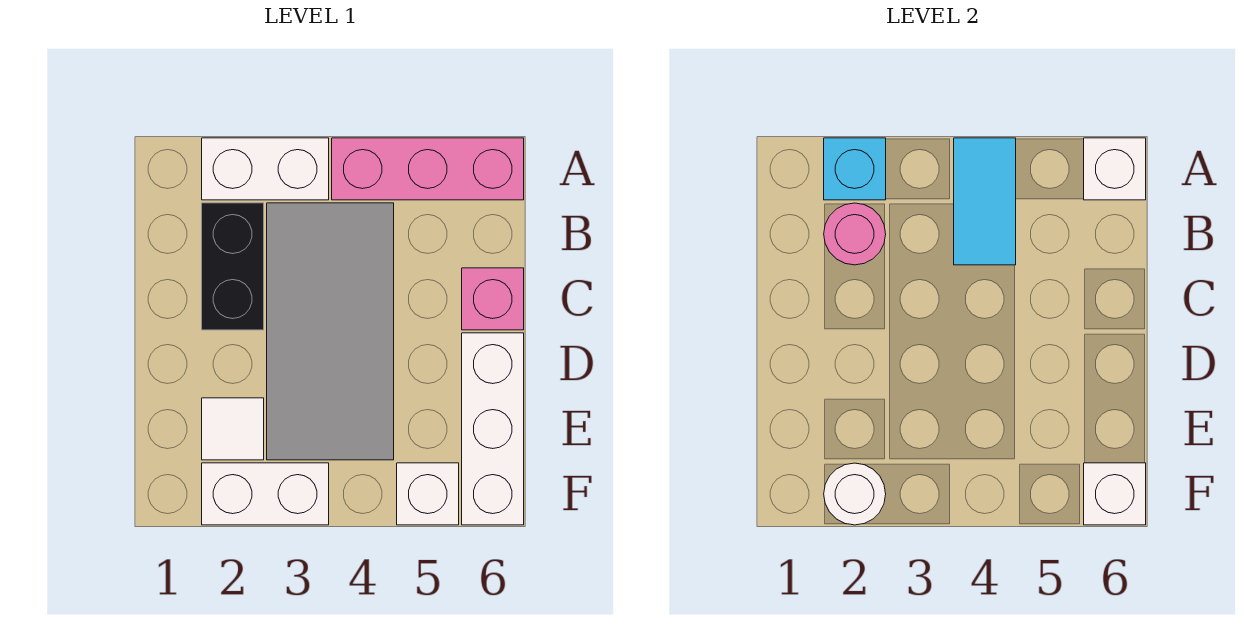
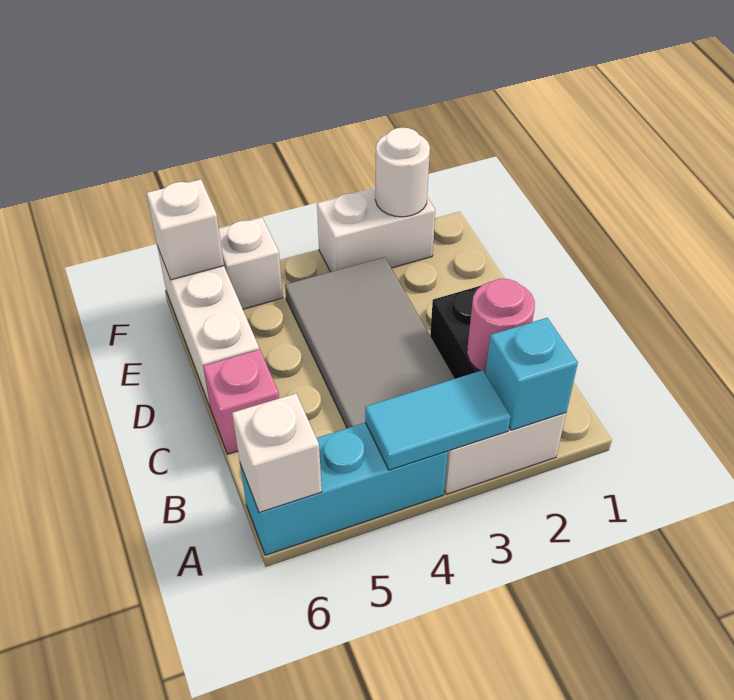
pink 1x3 brick [332,138,524,200] -> cyan 1x3 brick [240,423,448,555]
cyan 1x2 tile [954,138,1016,265] -> cyan 1x2 tile turned to [365,370,511,470]
white 1x1 tile [202,398,264,460] -> none

